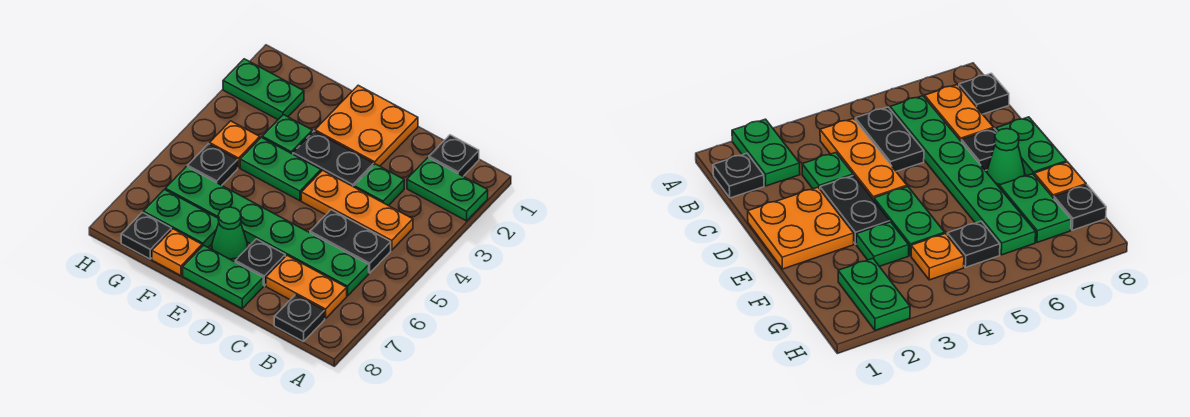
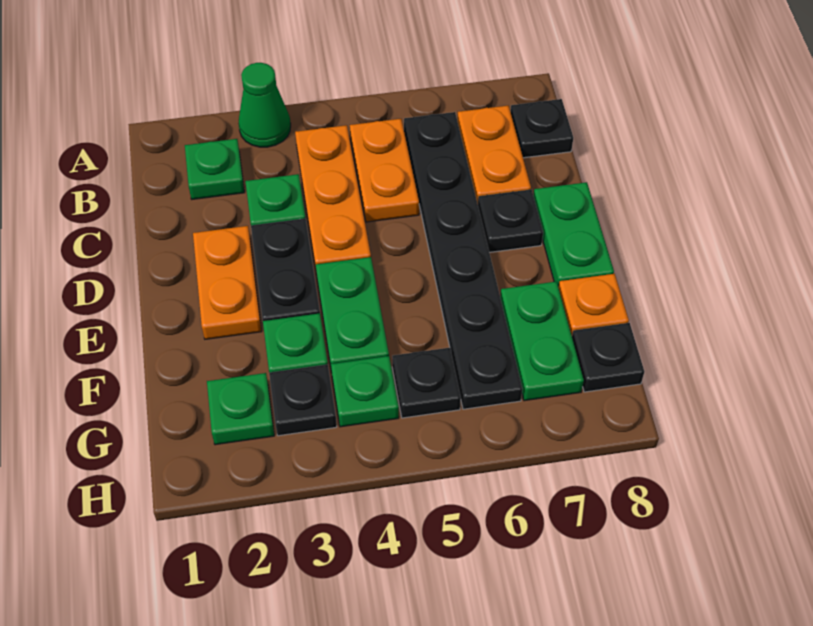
green 1x2 plate [407,158,488,221] -> green 1x1 plate [185,139,244,199]
black 1x1 plate [429,135,479,176] -> black 1x1 plate moved to [269,364,337,436]
black 1x2 plate [310,210,391,273] -> orange 1x2 plate [350,119,419,222]
green 1x6 plate [165,167,369,296] -> black 1x6 plate [404,112,522,409]
orange 2x2 plate [315,85,418,166] -> orange 1x2 plate [193,226,262,339]
green 1x1 cone [212,207,248,262] -> green 1x1 cone moved to [238,63,291,147]
green 1x2 plate [223,59,304,119] -> green 1x1 plate [207,373,274,445]
orange 1x1 plate [210,121,260,168] -> green 1x1 plate [331,356,399,427]

